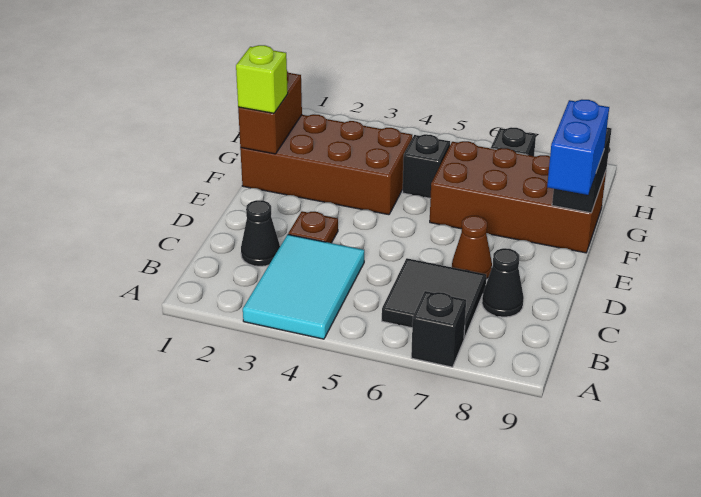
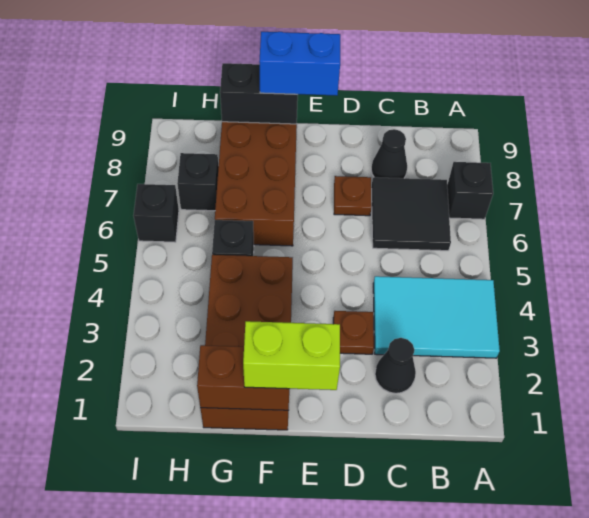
brown 1x1 cone [452,216,492,279] -> brown 1x1 plate [334,176,372,216]
lime 1x1 brick [236,45,288,113] -> lime 1x2 brick [243,321,340,390]
none -> black 1x1 brick [134,184,179,242]

